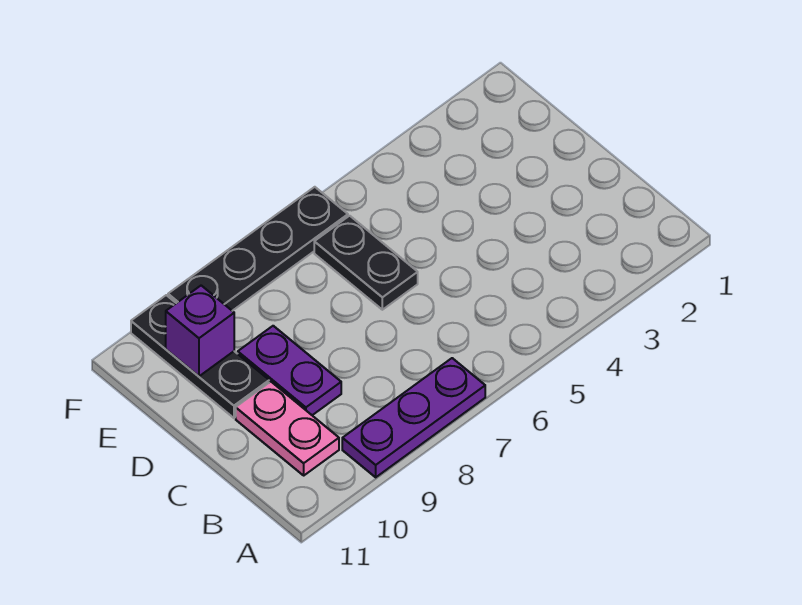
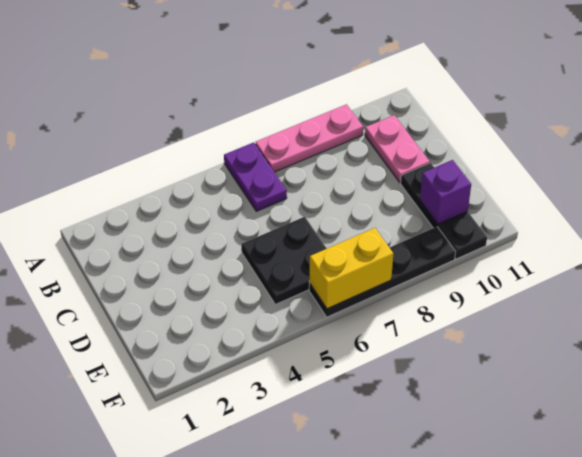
purple 1x3 plate [342,358,485,477] -> pink 1x3 plate [256,104,363,172]
purple 1x2 plate [238,326,341,415] -> purple 1x2 plate moved to [224,142,287,211]
black 1x2 plate [314,216,418,310] -> black 2x2 plate [241,217,327,304]
none -> yellow 1x2 brick [309,228,393,309]

